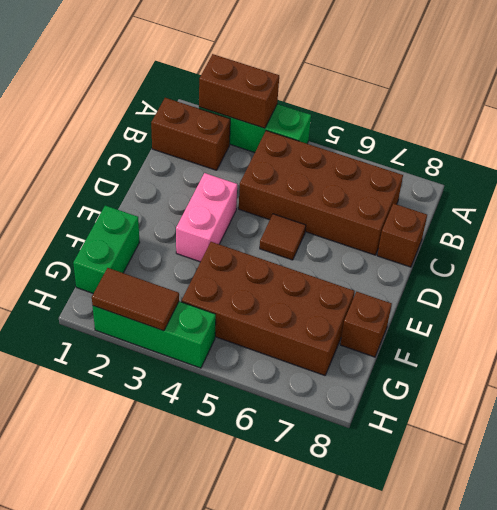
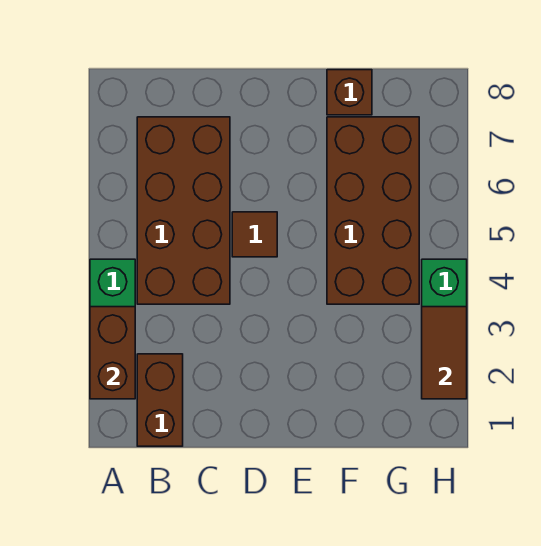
brown 1x1 brick [377,204,427,267] -> none
pink 1x2 brick [176,173,237,262] -> none
green 1x2 brick [73,206,140,294] -> none

